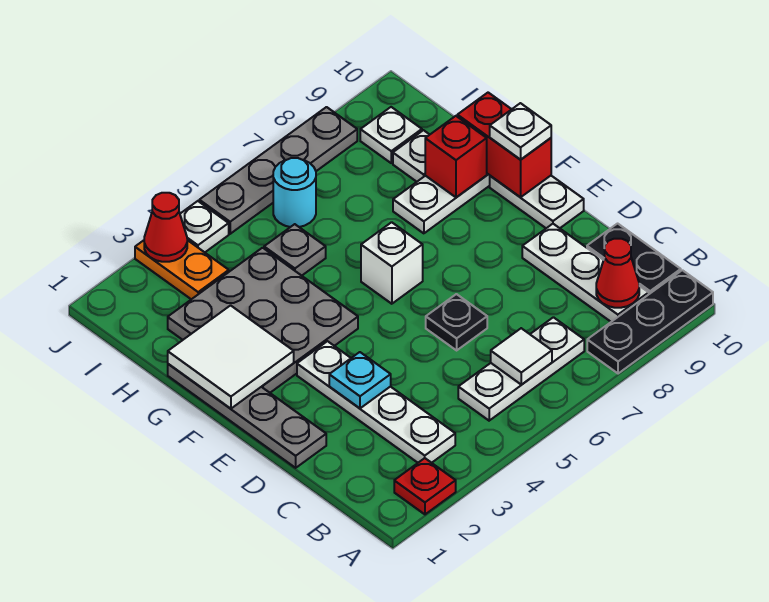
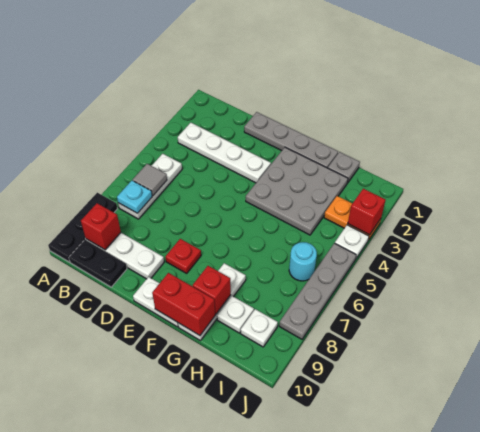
red 1x1 plate [394,458,456,514] -> red 1x1 plate moved to [165,239,201,273]
white 1x1 tile [491,328,552,385] -> grey 1x1 tile [132,164,167,196]
red 1x1 cone [596,239,639,308] -> red 1x1 brick [81,203,121,250]
cyan 1x1 plate [329,352,391,408] -> cyan 1x1 plate moved to [117,181,152,213]
black 1x1 plate [426,294,487,350] -> none
white 2x2 tile [168,305,294,409] -> none
white 1x1 brick [361,222,423,304] -> none
white 1x1 plate [490,103,551,159] -> none
grey 1x1 plate [264,224,326,276] -> grey 1x1 plate moved to [328,152,360,183]
red 1x1 cone [144,193,187,262] -> red 1x1 brick [348,189,385,235]

